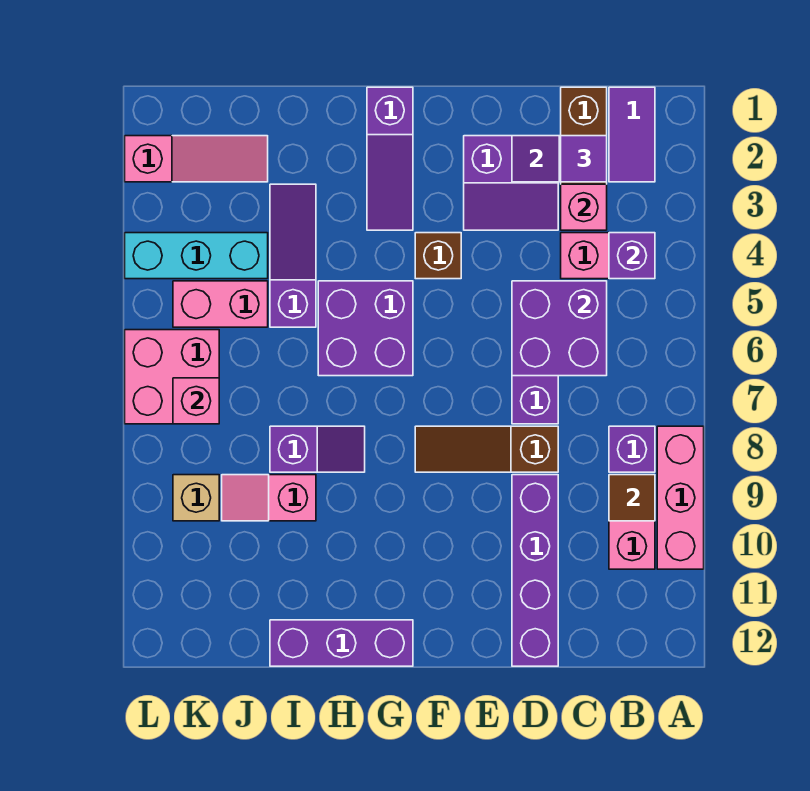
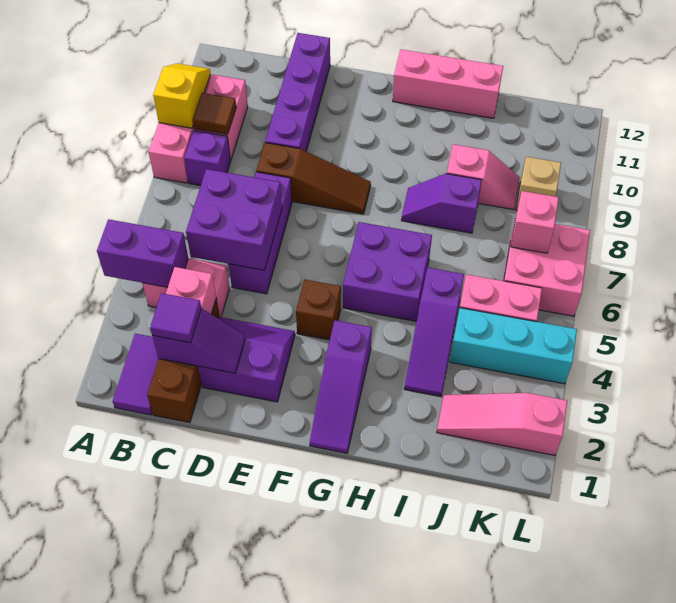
none -> yellow 1x2 slope [153,63,210,128]
purple 1x1 brick [609,233,655,279] -> purple 1x2 brick [97,219,188,288]
purple 1x3 slope [367,87,413,230] -> purple 1x3 slope turned to [310,320,372,453]
purple 1x3 brick [270,620,413,666] -> pink 1x3 brick [393,49,503,118]

